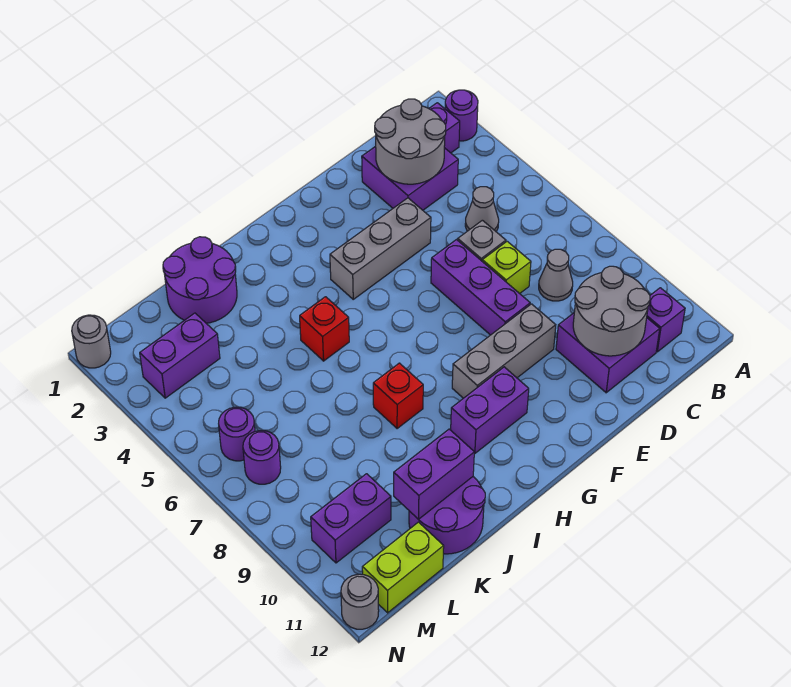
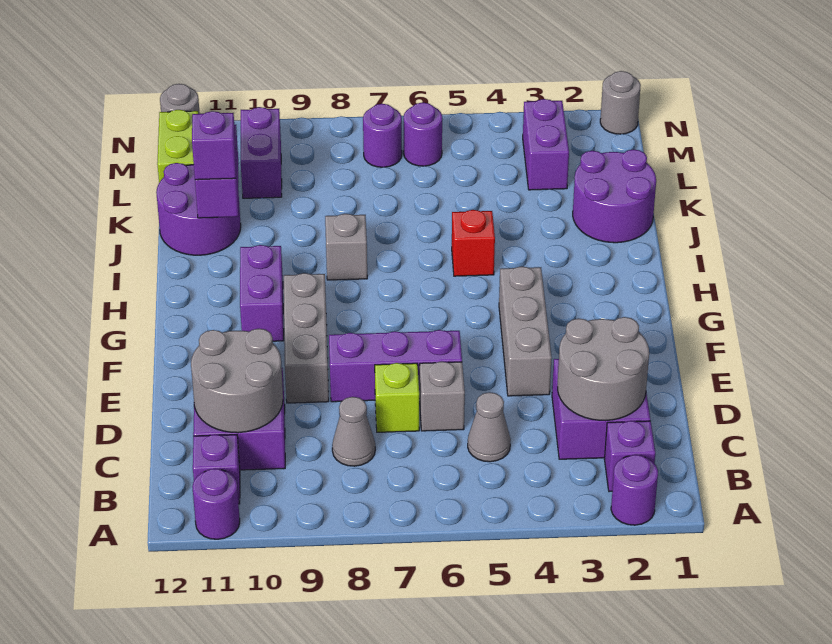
none -> purple 1x1 round brick [192,469,240,539]
red 1x1 brick [373,363,423,429] -> grey 1x1 brick [325,214,367,280]
none -> purple 1x1 brick [192,111,236,180]

